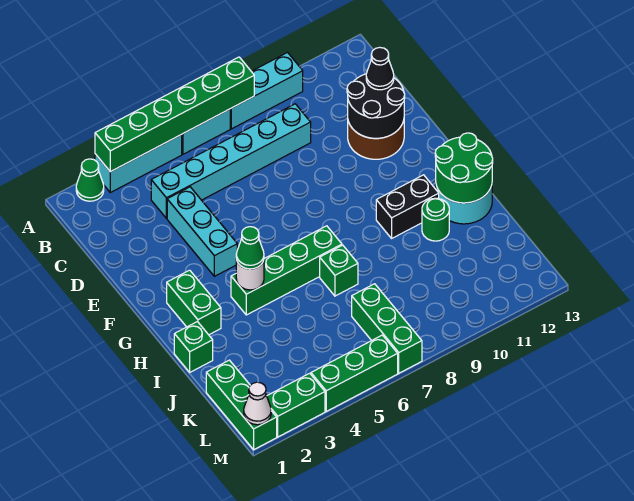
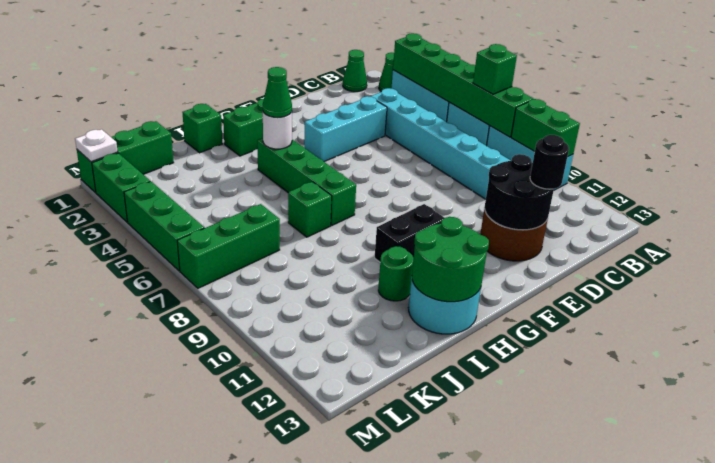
none -> green 1x1 brick [473,44,517,94]
none -> green 1x2 brick [511,99,580,157]
none -> green 1x1 cone [343,50,367,92]
black 1x1 cone [366,47,394,90] -> black 1x1 round brick [530,135,569,189]
black 1x2 brick [376,175,439,238] -> black 1x2 brick turned to [375,204,444,262]
white 1x1 cone [244,382,271,425] -> white 1x1 plate [75,129,118,162]

